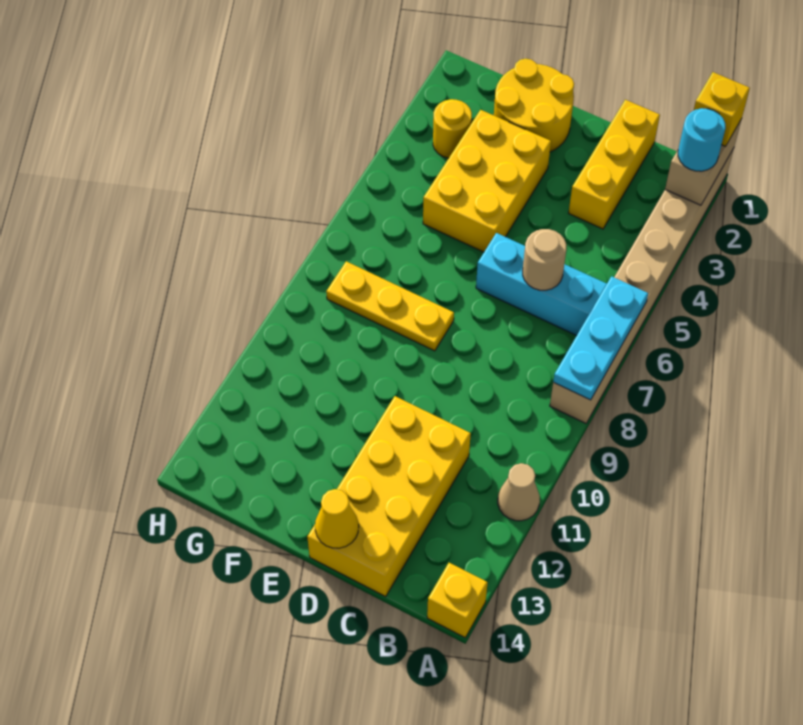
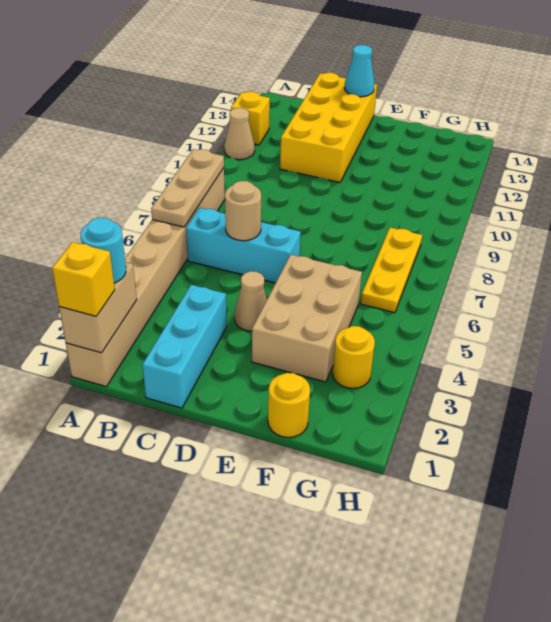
cyan 1x3 plate [553,276,648,400] -> tan 1x3 plate [151,149,224,227]
yellow 1x1 brick [427,563,488,638] -> yellow 1x1 brick moved to [231,92,270,145]
yellow 1x3 brick [569,100,660,229] -> cyan 1x3 brick [142,285,227,408]
none -> tan 1x1 cone [234,271,267,331]
yellow 1x1 cone [315,489,359,548] -> cyan 1x1 cone [345,45,374,97]
yellow 2x2 round brick [494,59,574,152] -> yellow 1x1 round brick [268,373,310,437]
yellow 2x3 brick [423,110,551,252] -> tan 2x3 brick [252,255,362,382]
yellow 1x3 plate [326,261,454,351] -> yellow 1x3 plate turned to [361,228,422,313]

